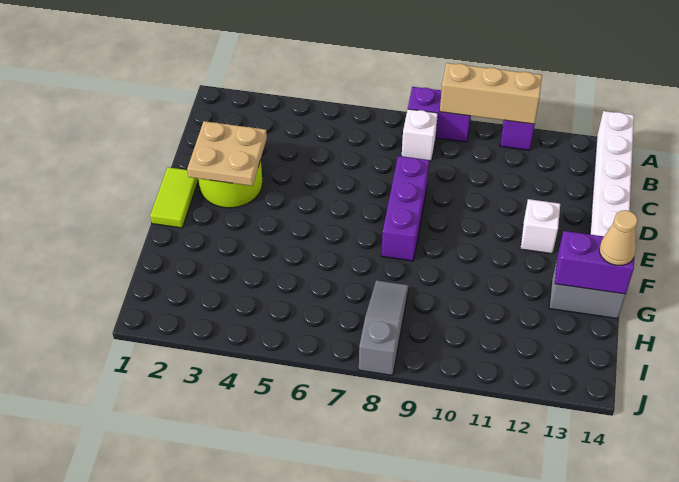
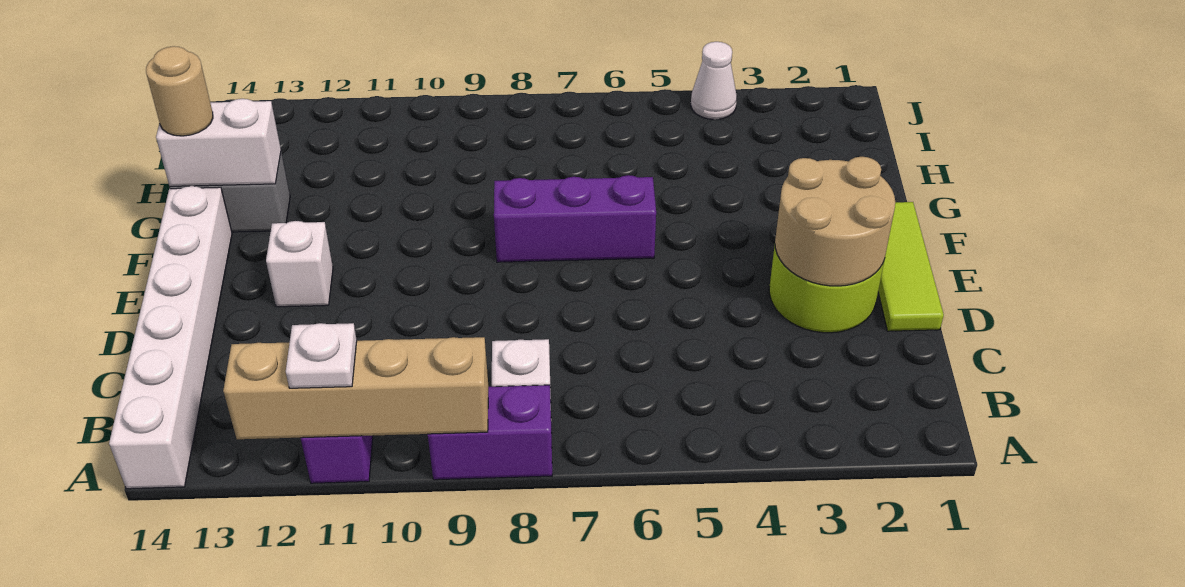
tan 1x3 brick [440,63,542,124] -> tan 1x4 brick [223,337,488,439]
none -> white 1x1 plate [286,323,357,388]
tan 2x2 plate [187,121,267,186] -> tan 2x2 round brick [775,157,895,286]
purple 1x3 brick [382,156,429,261] -> purple 1x3 brick turned to [494,175,656,262]
lime 1x2 tile [150,167,198,228] -> lime 1x3 tile [878,202,944,331]
purple 1x2 brick [555,231,634,294] -> white 1x2 brick [156,99,281,186]
tan 1x1 cone [599,210,638,265] -> tan 1x1 round brick [146,46,213,136]
grey 1x3 slope [359,280,409,375] -> none
none -> white 1x1 cone [691,42,737,119]

